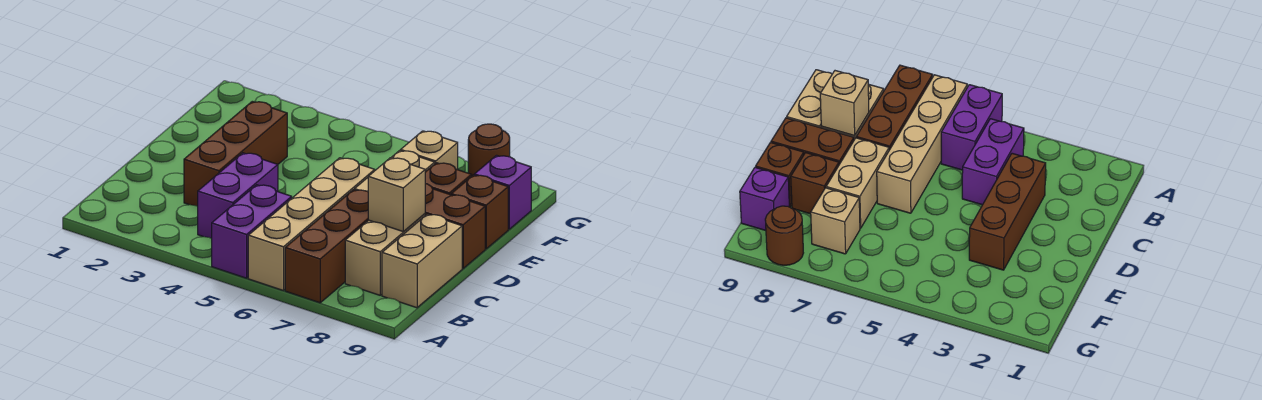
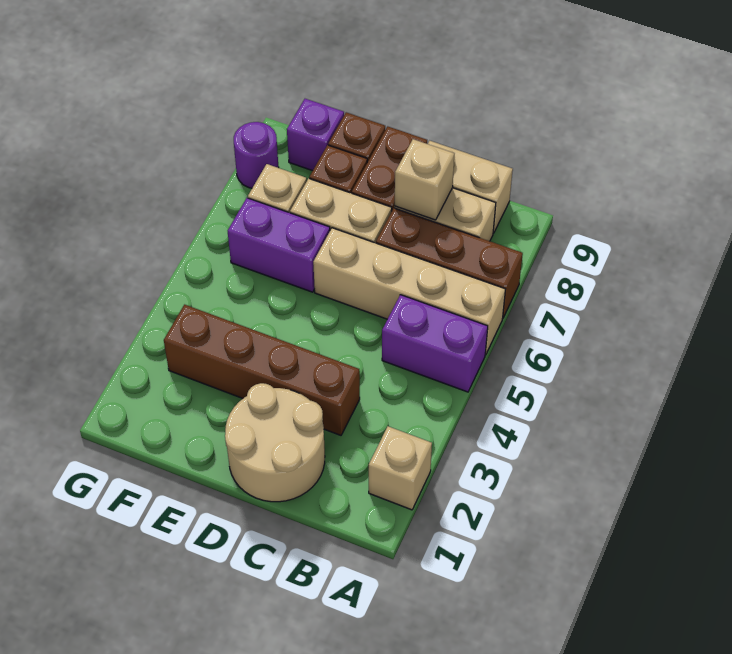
none -> tan 1x1 brick [369,426,432,510]
purple 1x2 brick [198,153,278,238] -> purple 1x2 brick moved to [228,198,330,292]
none -> tan 2x2 round brick [225,383,325,502]
brown 1x3 brick [184,101,287,206] -> brown 1x4 brick [164,305,360,435]
brown 1x1 round brick [468,124,510,176] -> purple 1x1 round brick [234,122,279,188]

